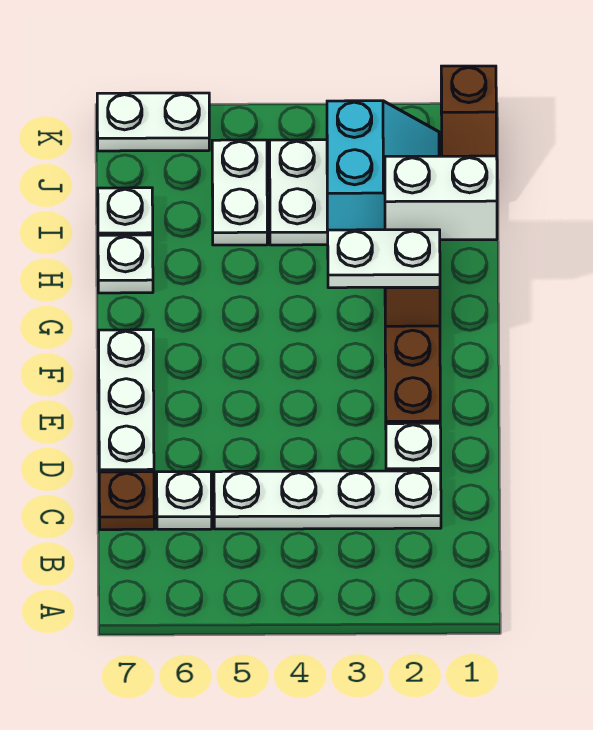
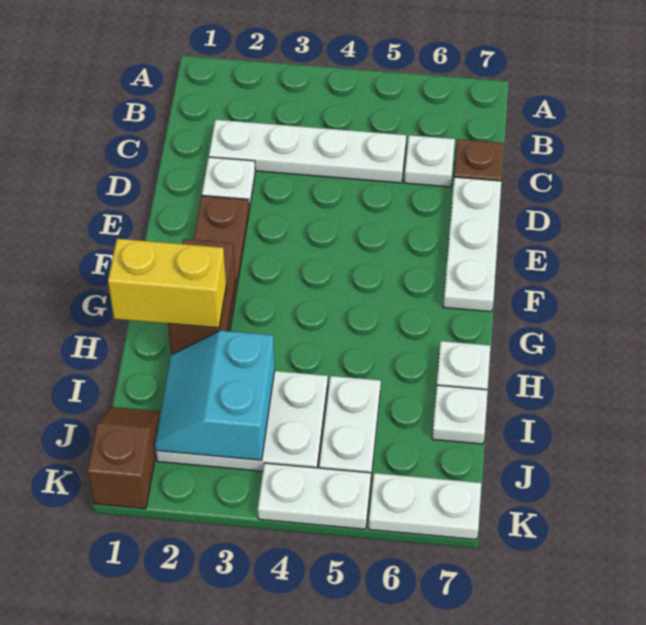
white 1x2 plate [328,230,440,288] -> white 1x2 plate moved to [258,463,371,529]
white 1x2 brick [385,156,497,240] -> yellow 1x2 brick [108,239,226,328]

